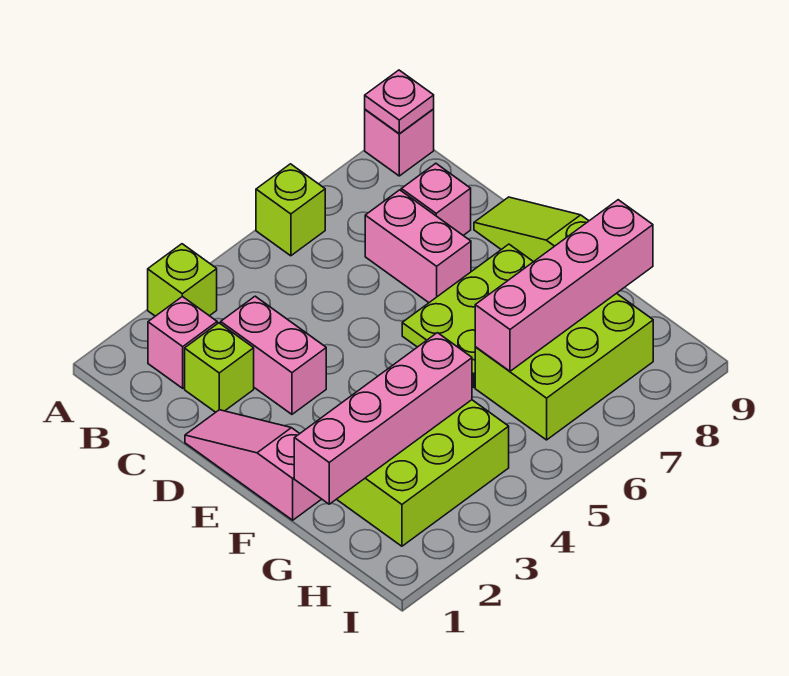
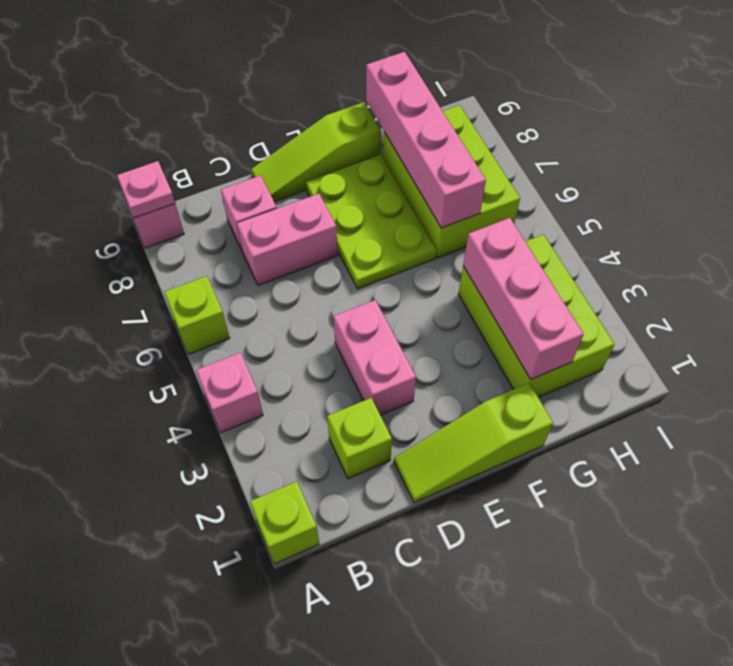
lime 1x1 brick [148,244,217,316] -> lime 1x1 brick moved to [250,481,319,564]
pink 1x1 brick [148,296,217,388] -> pink 1x1 brick moved to [196,353,263,433]
pink 1x2 brick [221,296,326,414] -> pink 1x2 brick turned to [334,300,416,415]
pink 1x3 slope [185,410,321,520] -> lime 1x3 slope [394,383,553,502]
pink 1x4 brick [294,333,472,504] -> pink 1x3 brick [463,218,584,379]

